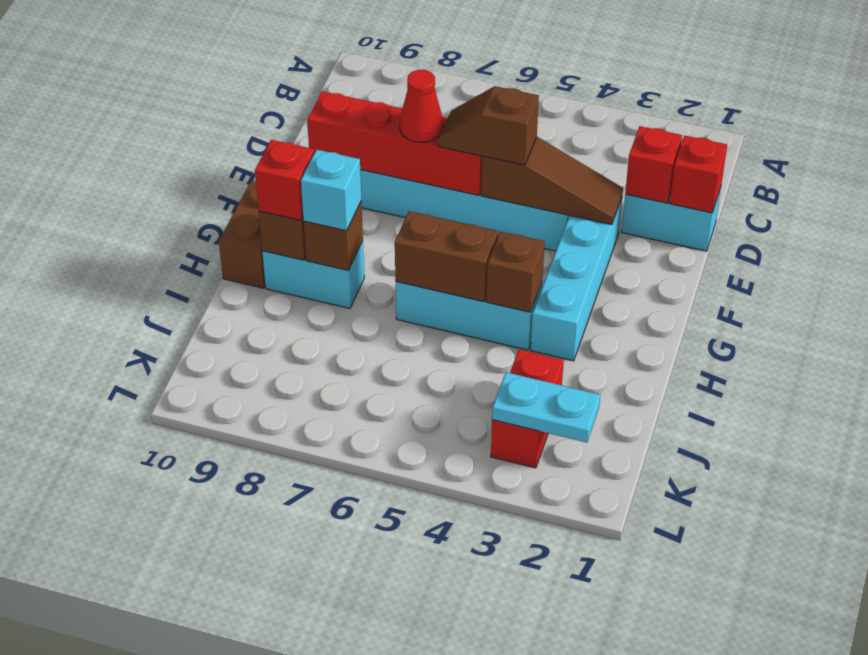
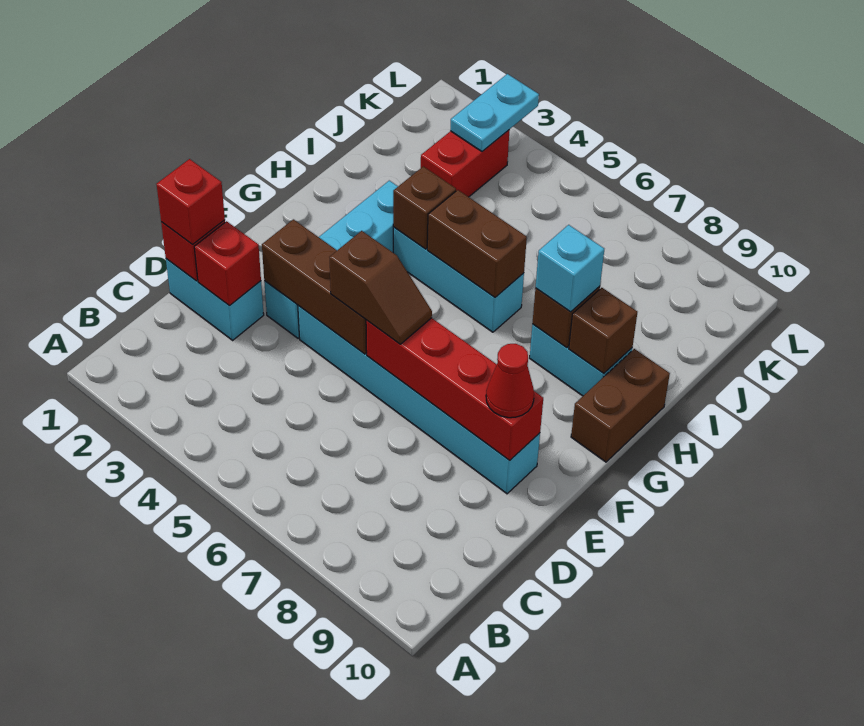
brown 1x3 slope [481,137,623,225] -> brown 1x3 brick [262,219,367,354]
red 1x1 cone [400,70,443,142] -> red 1x1 cone moved to [486,344,534,418]
red 1x1 brick [255,140,314,220] -> red 1x1 brick moved to [157,159,225,245]
cyan 1x2 plate [492,372,600,442] -> cyan 1x2 plate turned to [450,74,539,151]

